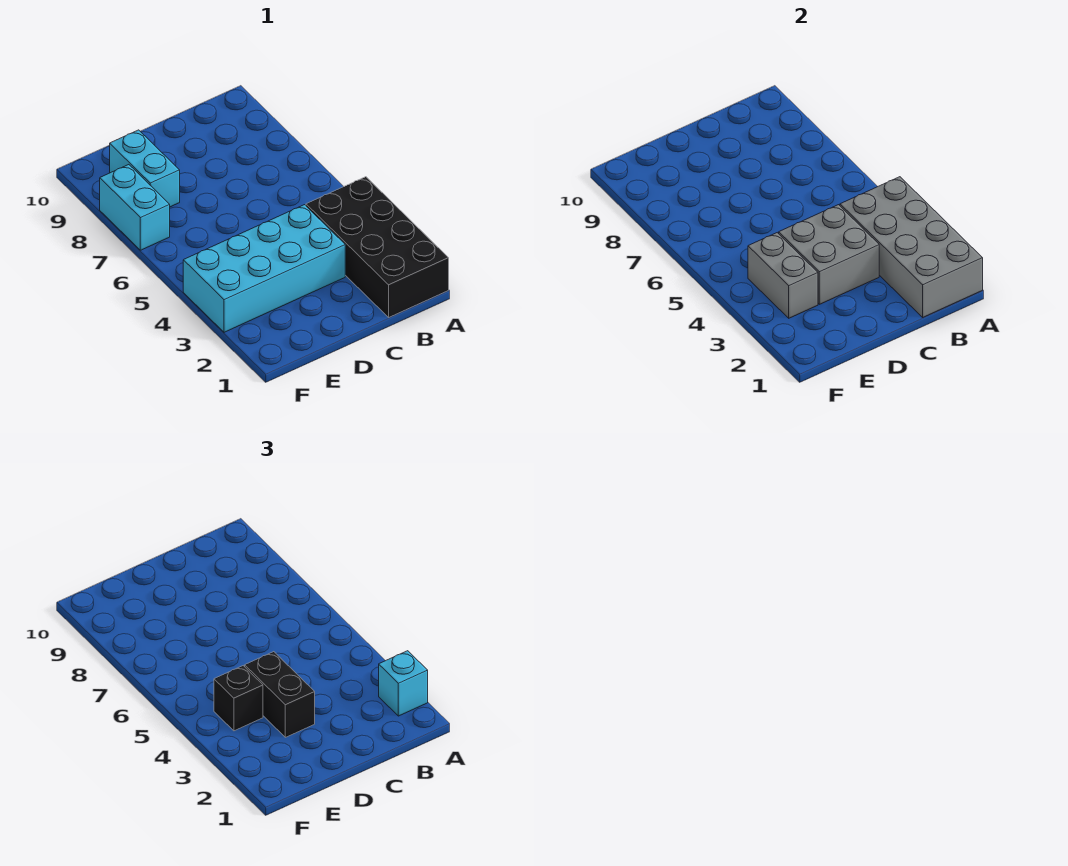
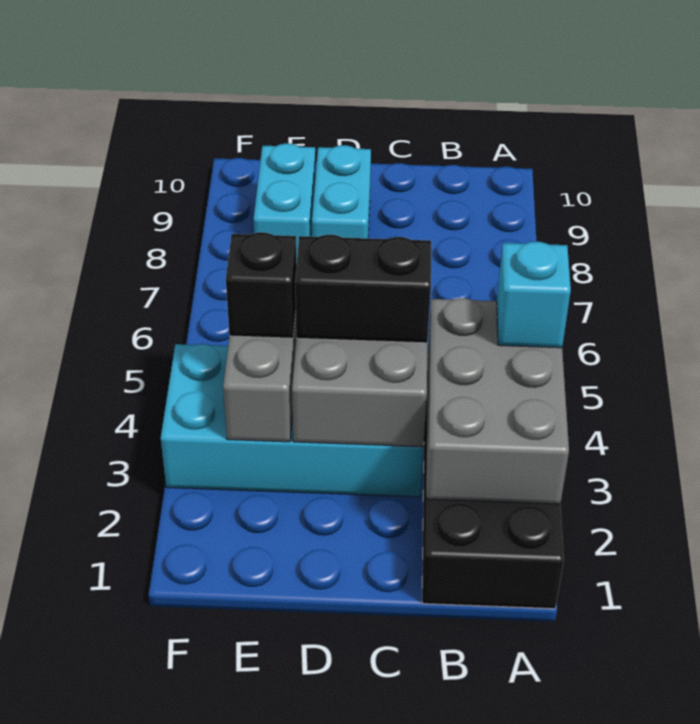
grey 2x4 brick [840,177,983,317] -> grey 2x3 brick [426,298,569,504]
cyan 1x1 brick [379,651,428,716] -> cyan 1x1 brick moved to [497,242,571,348]
black 1x2 brick [245,652,315,737] -> black 1x2 brick turned to [295,235,431,343]
cyan 1x2 brick [100,165,170,250] -> cyan 1x2 brick moved to [312,145,371,238]

